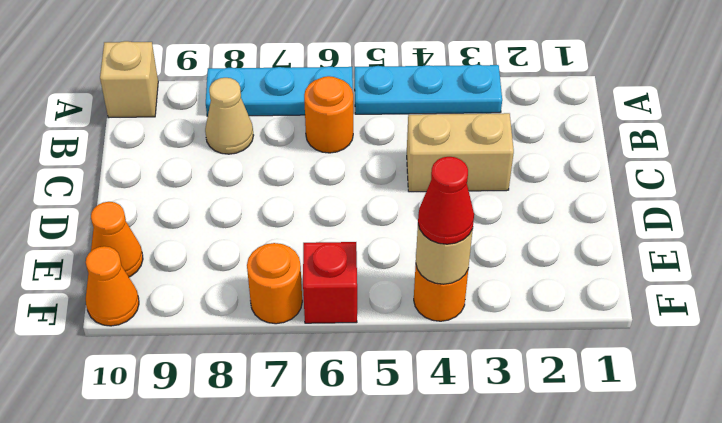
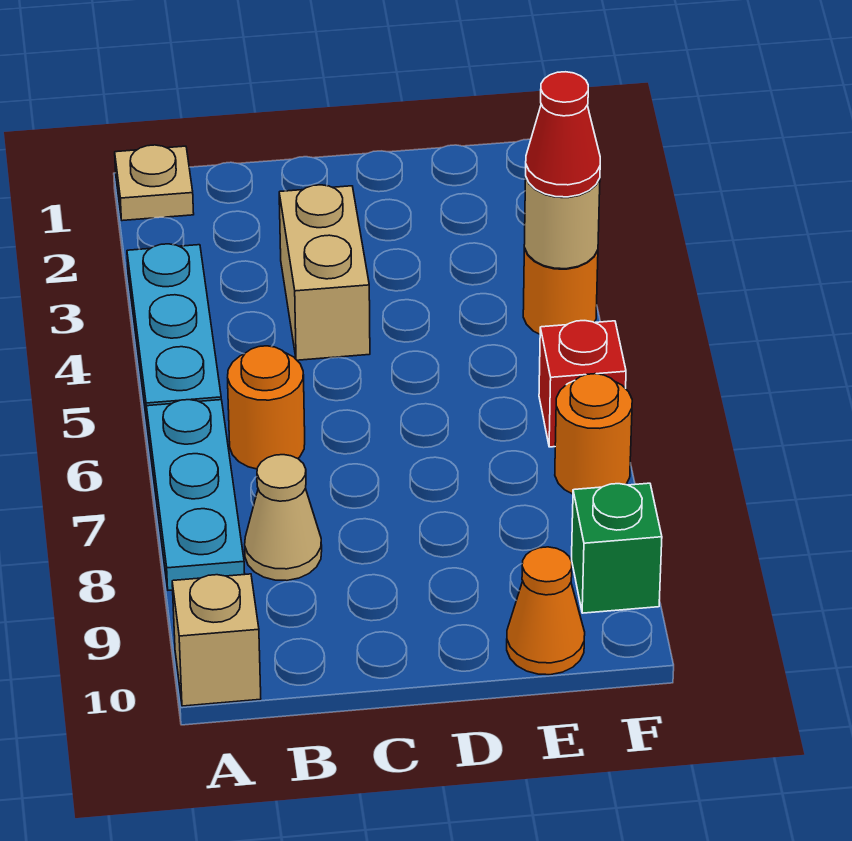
none -> tan 1x1 plate [115,145,194,221]
none -> green 1x1 brick [572,483,662,613]
orange 1x1 cone [86,246,139,326] -> none

